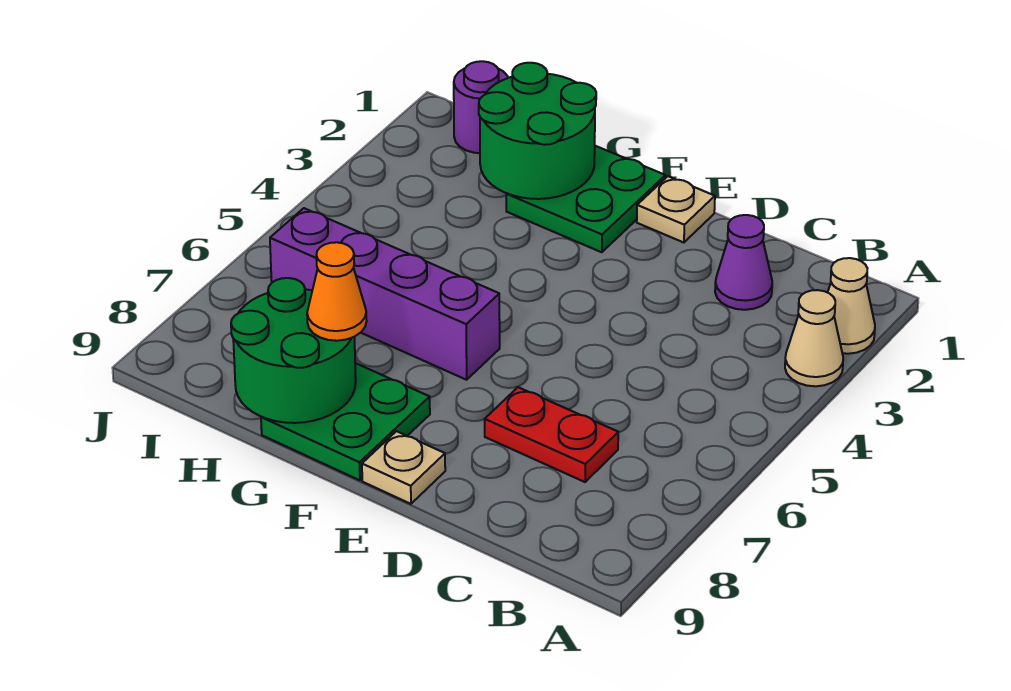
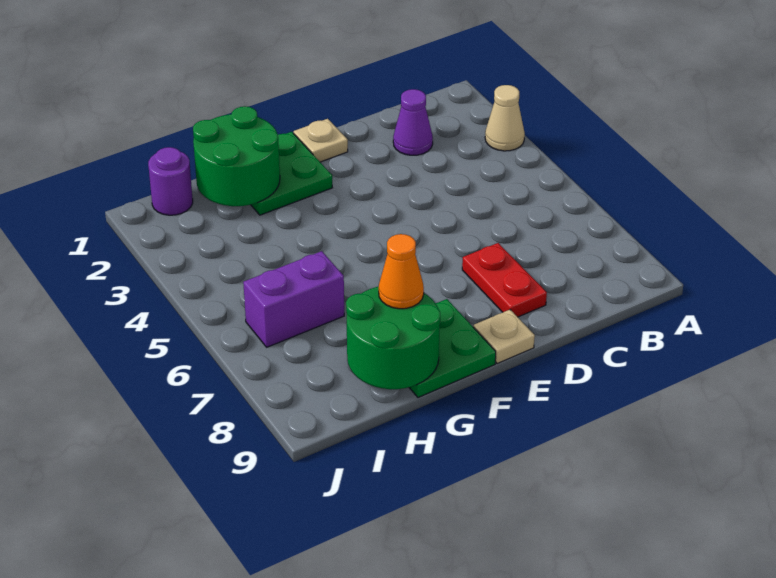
tan 1x1 cone [828,258,875,354] -> none
red 1x2 plate [485,387,618,482] -> red 1x2 plate turned to [462,243,547,317]
purple 1x4 brick [270,208,500,380] -> purple 1x2 brick [243,251,344,347]

